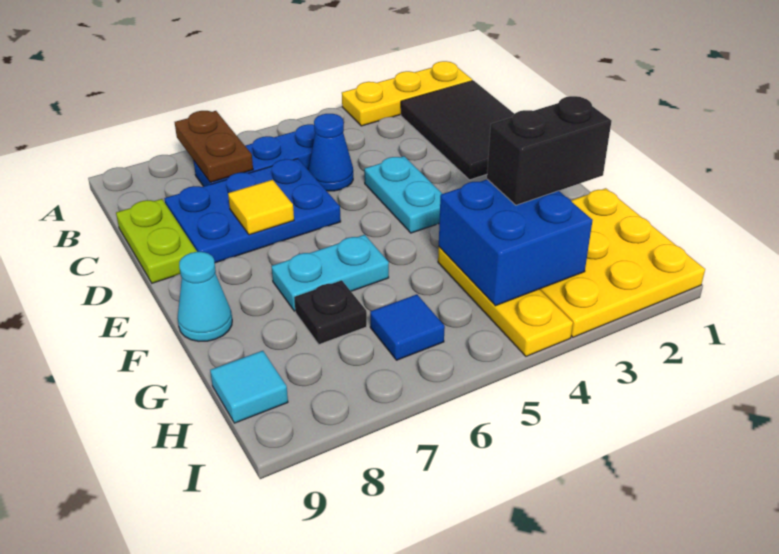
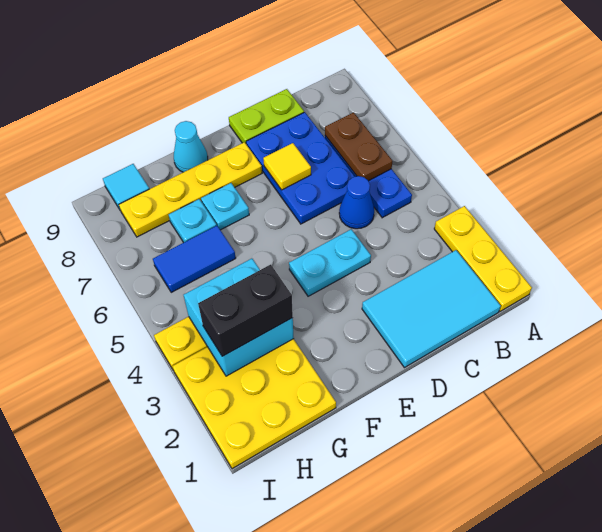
brown 1x2 plate [175,111,253,182] -> brown 1x2 plate turned to [325,112,392,181]
black 2x3 tile [401,81,514,180] -> cyan 2x3 tile [362,250,501,368]
none -> yellow 1x4 plate [119,142,262,237]
cyan 1x2 plate [271,235,389,311] -> cyan 1x1 plate [201,183,249,230]
black 1x2 brick [487,96,611,205] -> black 1x2 brick turned to [198,265,293,356]
blue 2x2 brick [439,179,593,306] -> cyan 2x2 brick [184,258,294,376]
black 1x1 plate [294,280,367,344] -> cyan 1x1 plate [169,199,217,243]
blue 1x1 tile [370,294,445,360] -> blue 1x2 tile [153,226,236,292]

